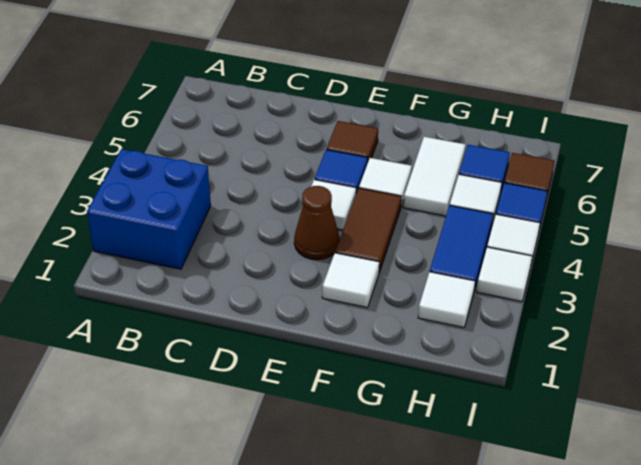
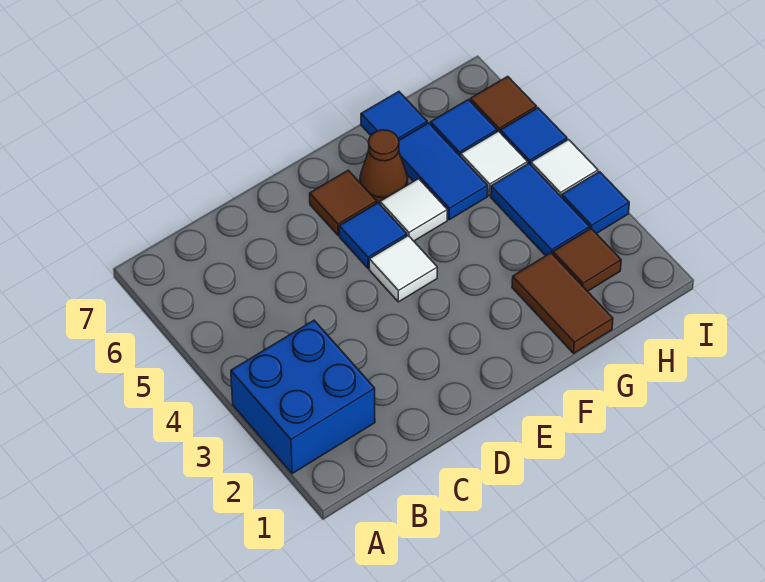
brown 1x1 cone [294,186,340,260] -> brown 1x1 cone moved to [360,130,408,203]
white 1x1 tile [322,253,379,308] -> none
brown 1x2 tile [335,188,401,272] -> brown 1x2 tile moved to [512,253,613,353]
white 1x2 tile [403,137,465,216] -> blue 1x2 tile [399,123,488,220]
none -> blue 1x1 tile [361,92,427,140]
white 1x1 tile [418,272,475,328] -> brown 1x1 tile [553,228,621,291]
white 1x1 tile [477,247,532,302] -> blue 1x1 tile [562,172,629,234]

